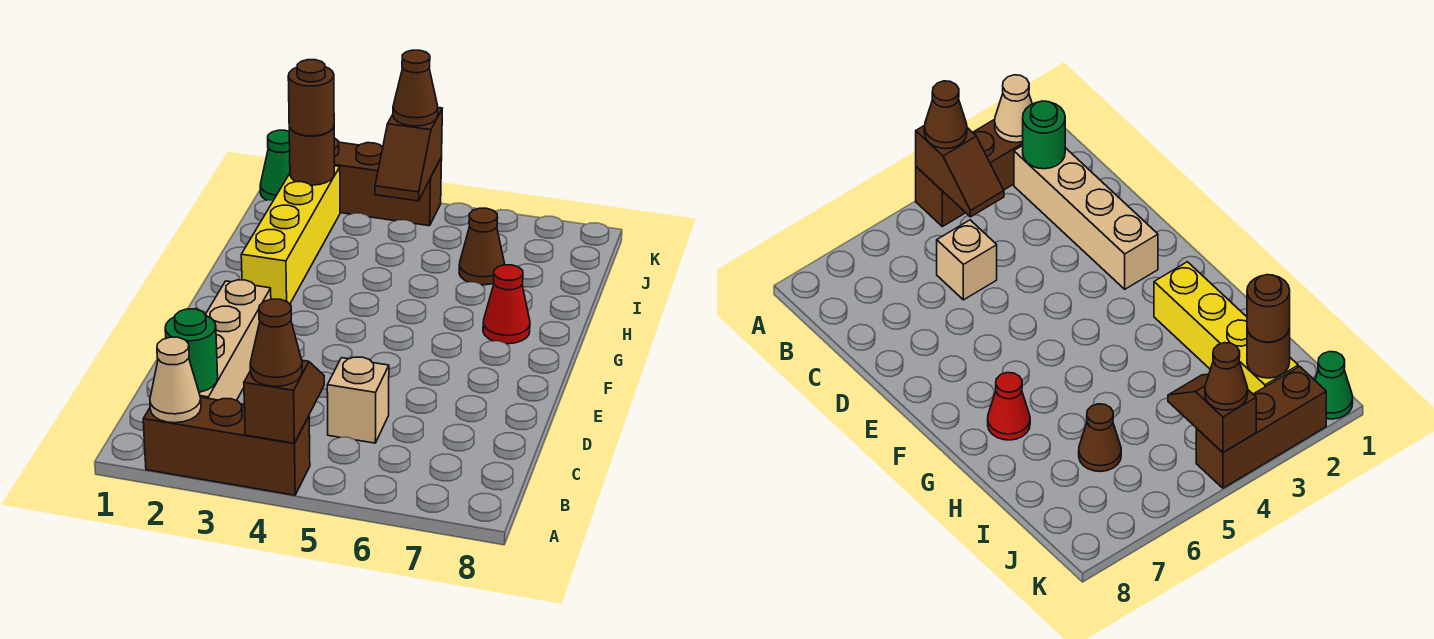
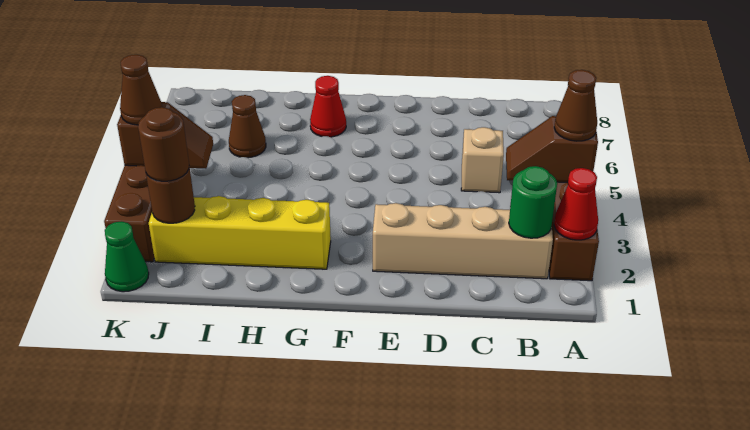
tan 1x1 cone [150,337,201,423] -> red 1x1 cone [554,168,598,240]

